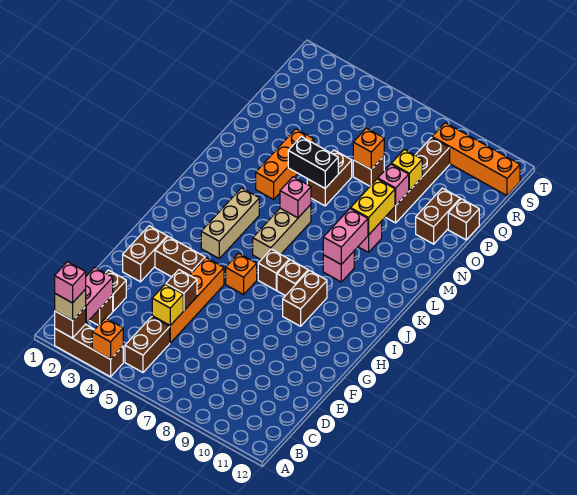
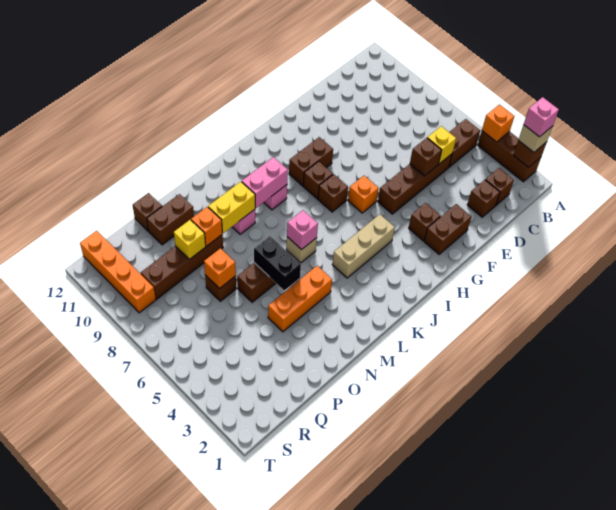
pink 1x2 brick [86,267,113,323] -> none
orange 1x4 brick [152,258,224,343] -> brown 1x4 brick [378,154,452,214]
brown 1x2 brick [155,237,205,277] -> brown 1x1 brick [409,203,441,241]
tan 1x3 brick [253,205,311,260] -> tan 1x1 brick [286,237,317,263]
pink 1x1 brick [378,164,409,205] -> orange 1x1 brick [191,207,222,246]

